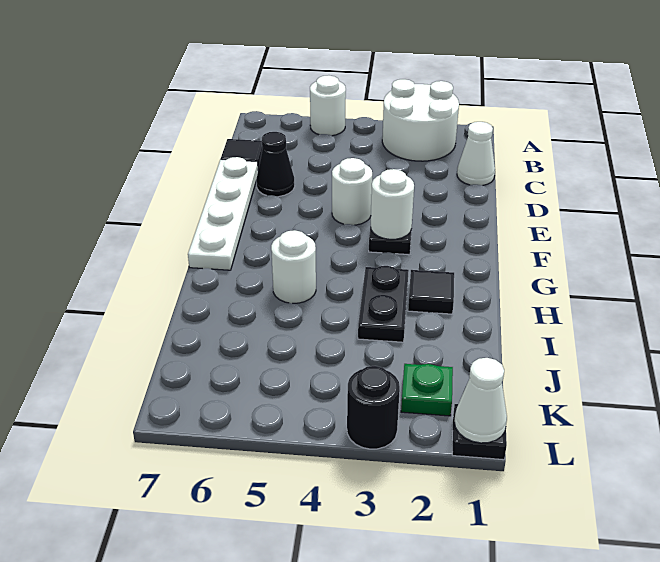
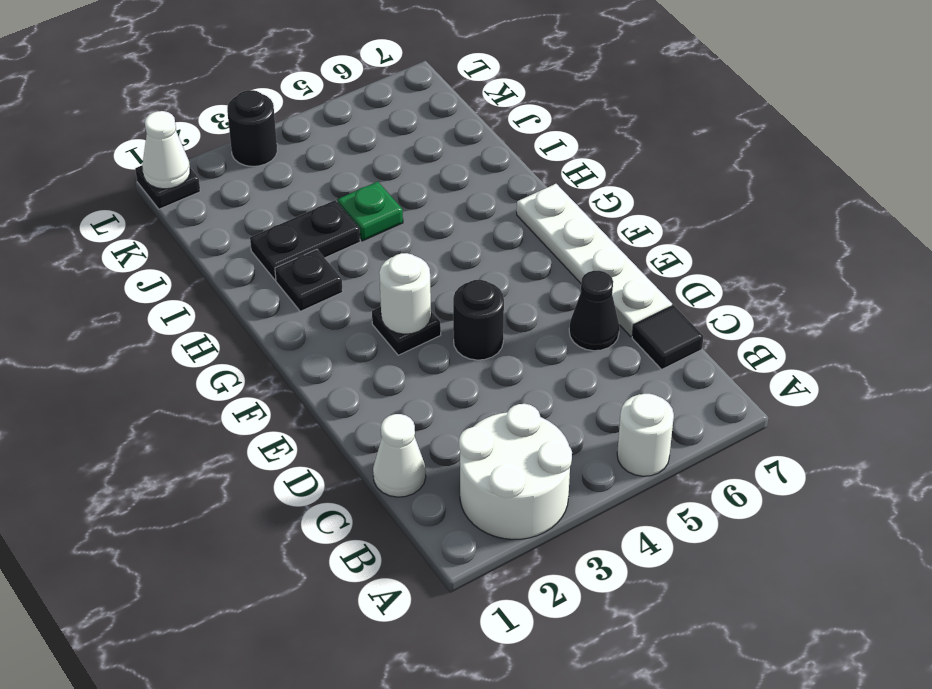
white 1x1 round brick [332,158,372,225] -> black 1x1 round brick [453,280,504,360]
black 1x1 tile [408,270,454,314] -> black 1x1 plate [275,249,343,311]
black 1x2 plate [358,266,409,342] -> black 1x2 plate turned to [250,200,360,280]
white 1x1 round brick [271,230,316,303] -> none
green 1x1 plate [401,364,453,416] -> green 1x1 plate moved to [337,182,403,241]

